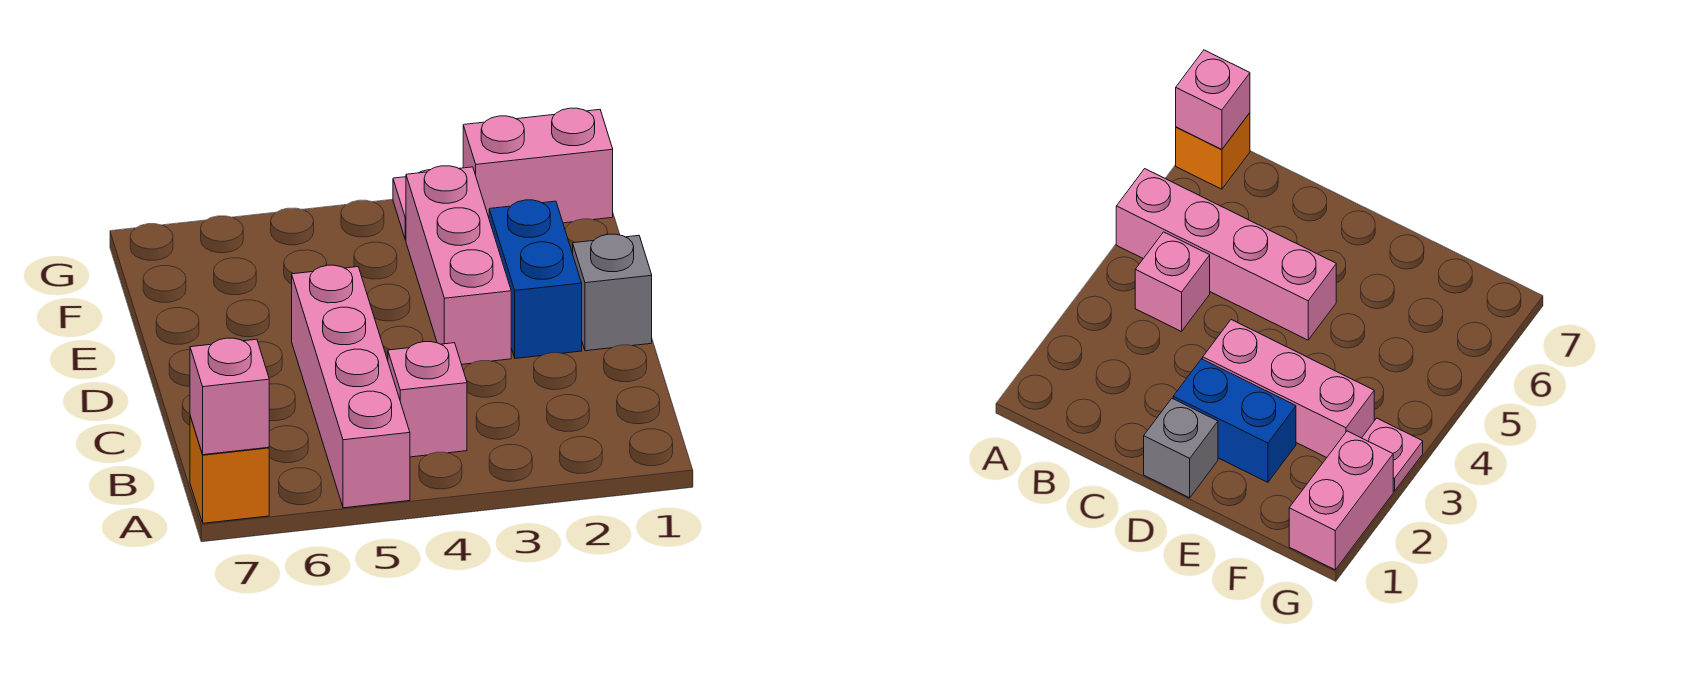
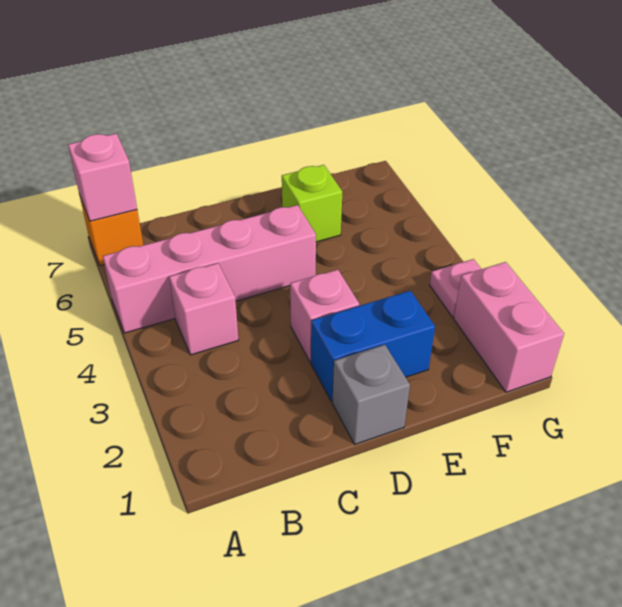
pink 1x3 brick [406,166,511,364] -> pink 1x1 brick [290,270,359,362]
none -> lime 1x1 brick [282,165,342,242]

